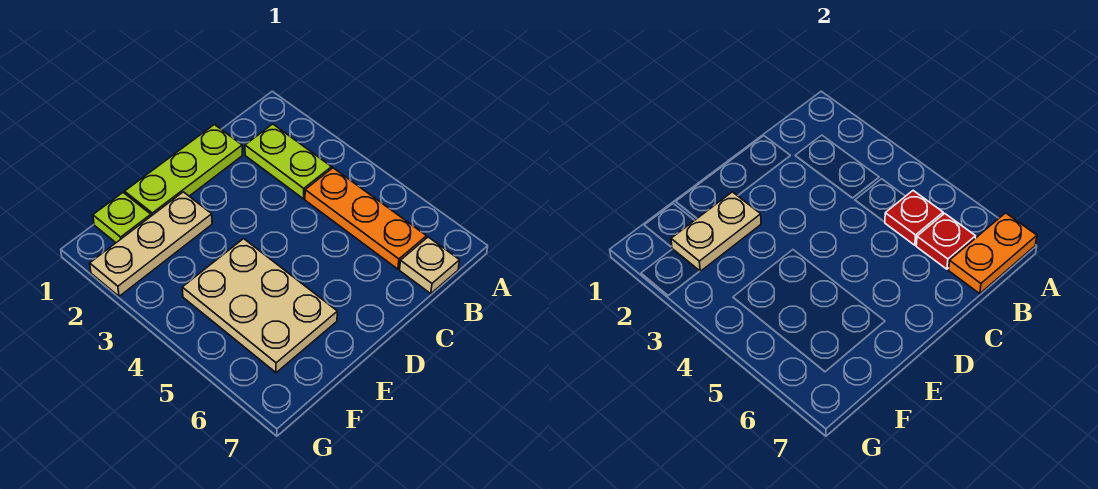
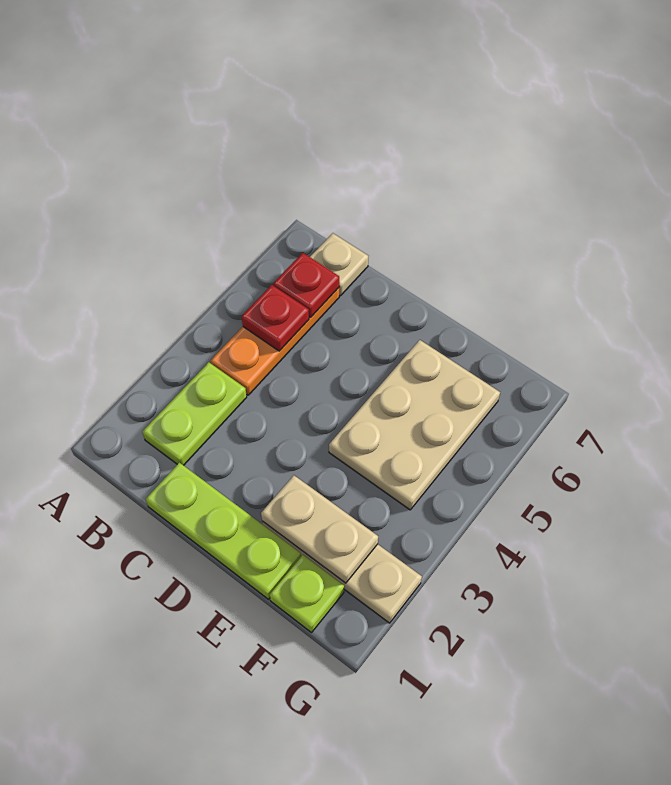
orange 1x2 plate [949,213,1037,294] -> none

